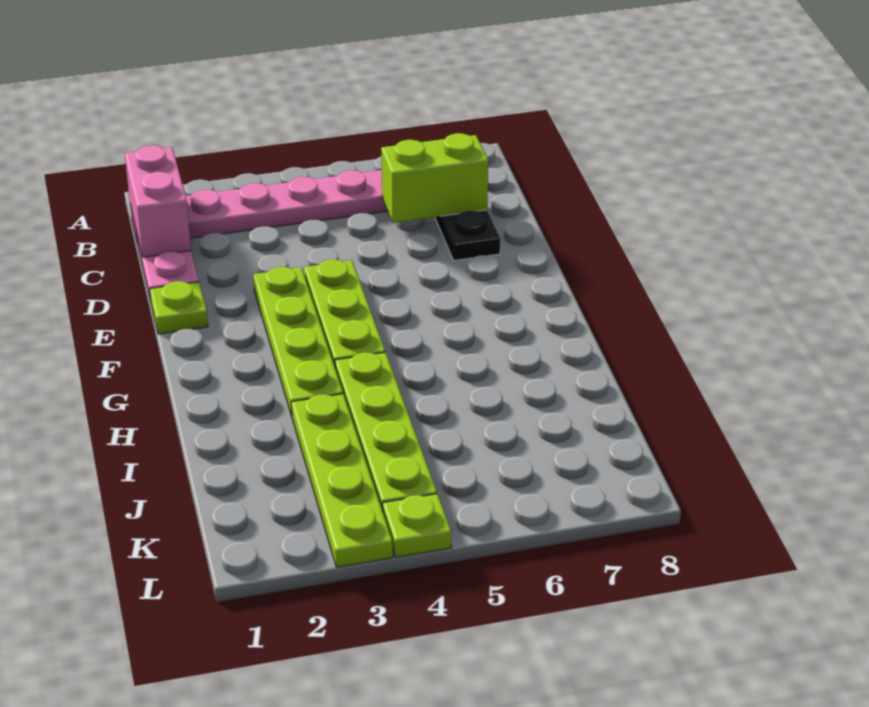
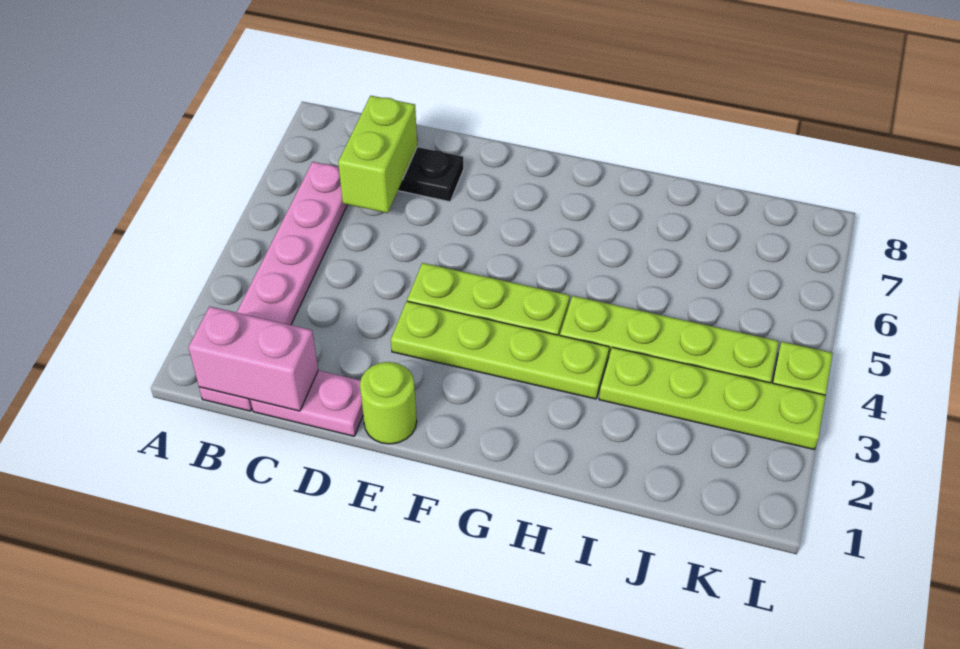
lime 1x1 plate [150,281,208,334] -> lime 1x1 round brick [360,362,417,444]

